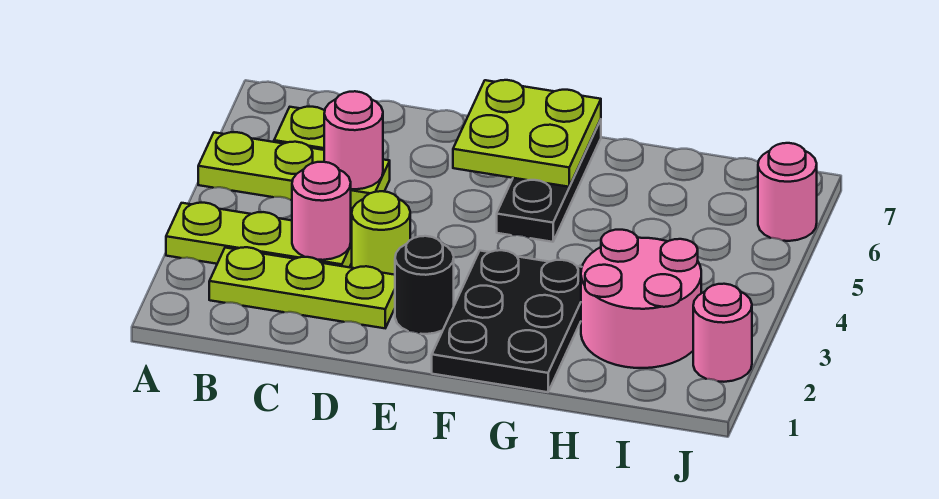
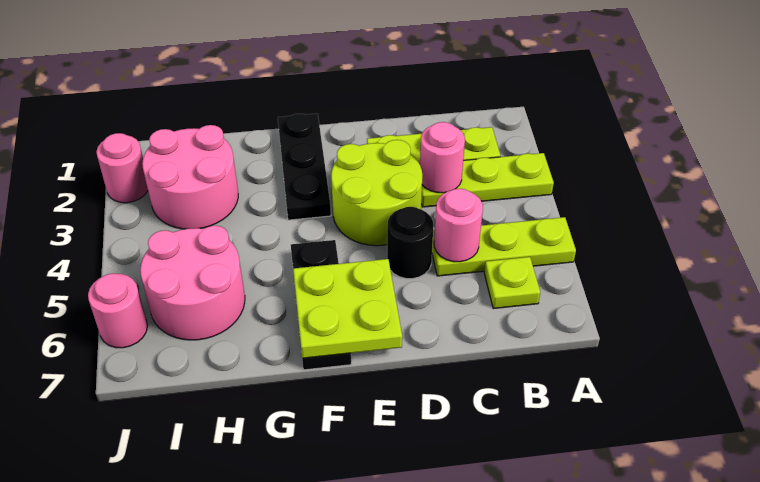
lime 1x1 round brick [352,191,410,275] -> lime 2x2 round brick [331,140,422,246]
black 1x1 round brick [395,236,454,334] -> black 1x1 round brick moved to [387,207,433,279]
black 2x3 plate [432,250,582,392] -> black 1x3 plate [278,114,331,220]
none -> pink 2x2 round brick [140,226,245,340]

